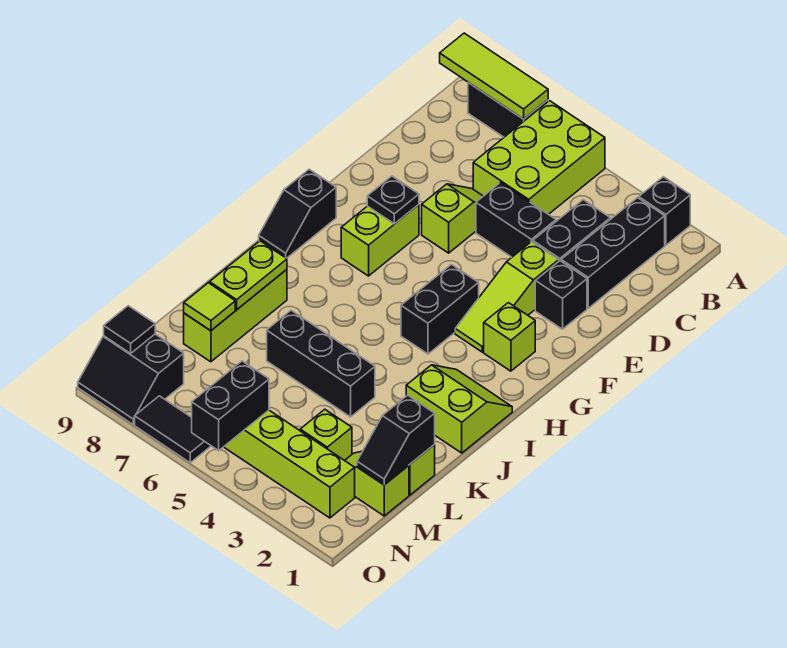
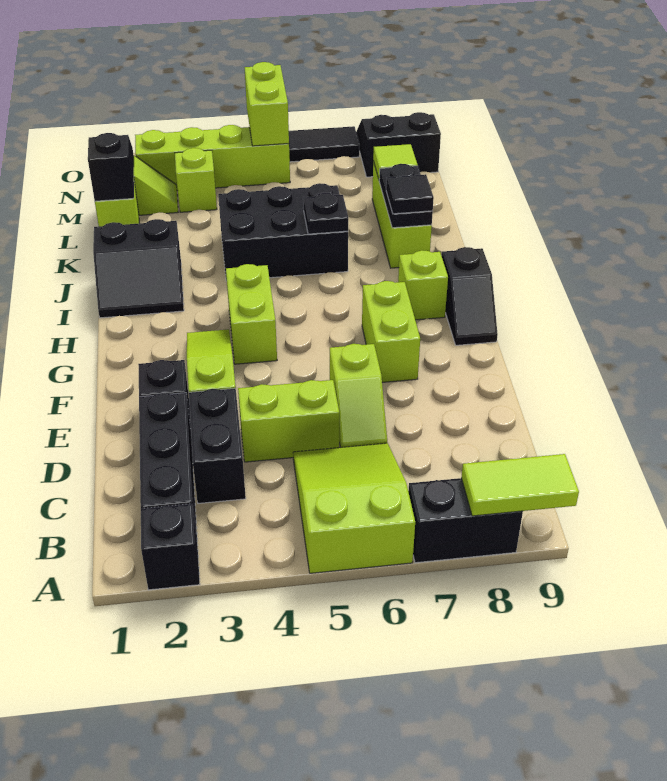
lime 2x3 brick [473,101,605,214] -> lime 2x3 slope [293,443,415,573]
lime 1x3 tile [440,33,548,119] -> lime 1x2 tile [461,454,579,516]
black 1x2 brick [476,183,556,257] -> lime 1x2 brick [238,380,339,462]
black 1x1 plate [367,176,419,224] -> black 1x1 plate moved to [303,193,348,234]
lime 1x1 brick [484,303,535,371] -> lime 1x1 brick moved to [398,250,448,320]
black 1x2 brick [401,265,479,354] -> lime 1x2 brick [226,264,277,364]
black 1x2 slope [259,169,336,258] -> black 1x2 slope turned to [442,247,498,345]
lime 2x2 slope [406,365,512,453] -> black 2x2 slope [93,219,184,318]
lime 1x2 plate [210,241,287,310] -> black 1x2 plate [379,164,433,228]
black 1x3 brick [267,310,375,417] -> black 2x3 brick [218,183,348,281]
black 1x2 brick [192,361,269,450] -> lime 1x2 brick [245,62,289,146]
black 1x1 tile [104,306,155,353] -> black 1x1 tile moved to [386,174,434,214]

